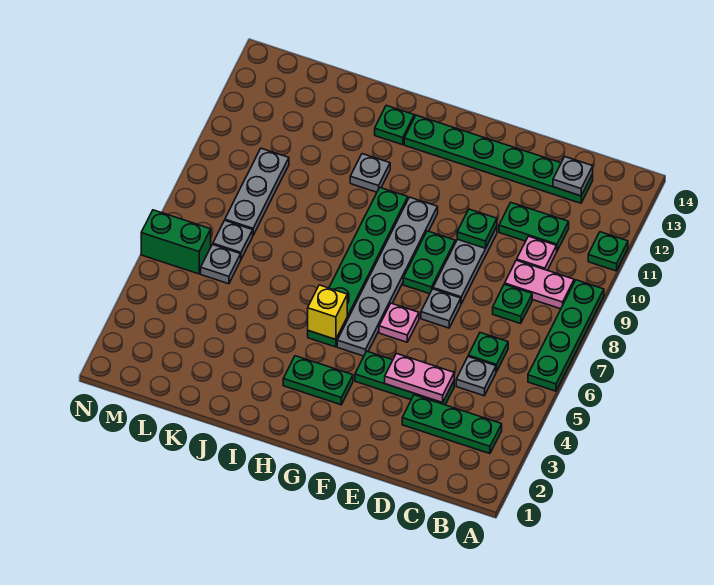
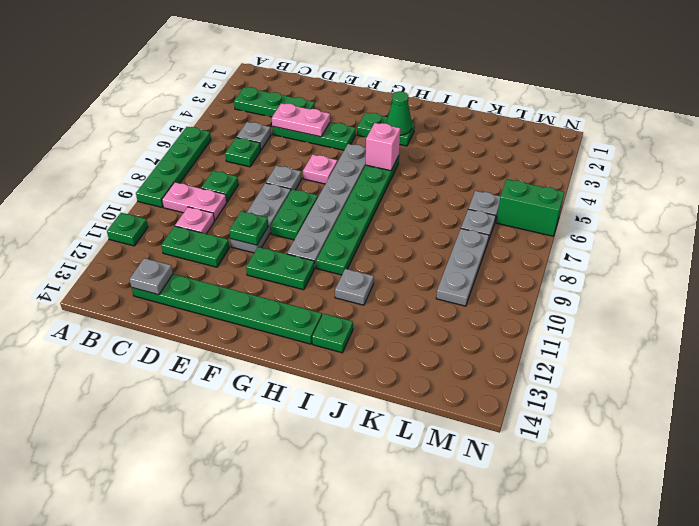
none -> green 1x2 plate [246,247,315,290]
none -> green 1x1 cone [386,91,412,135]
yellow 1x1 brick [308,285,347,339] -> pink 1x1 brick [366,123,400,171]

